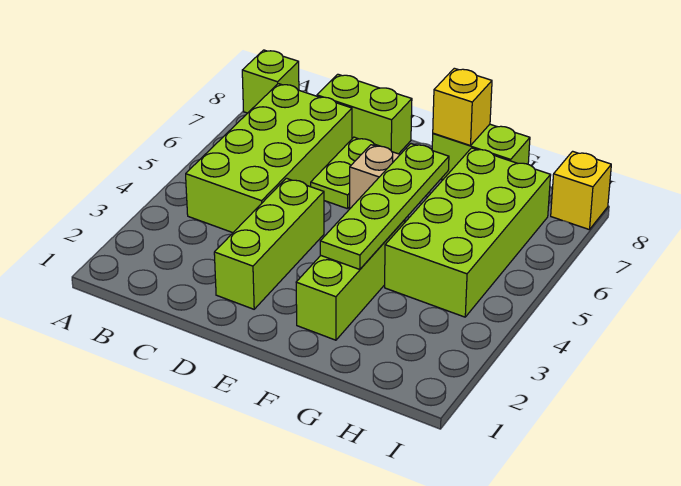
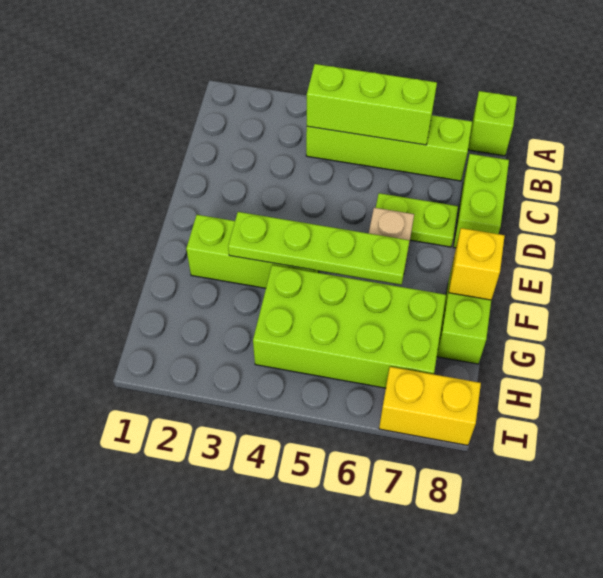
lime 2x4 brick [186,84,352,233] -> lime 1x4 brick [306,115,472,181]
lime 1x3 brick [214,178,324,309] -> lime 1x3 brick moved to [307,64,437,145]
yellow 1x1 brick [551,151,611,230] -> yellow 1x2 brick [379,367,481,445]

